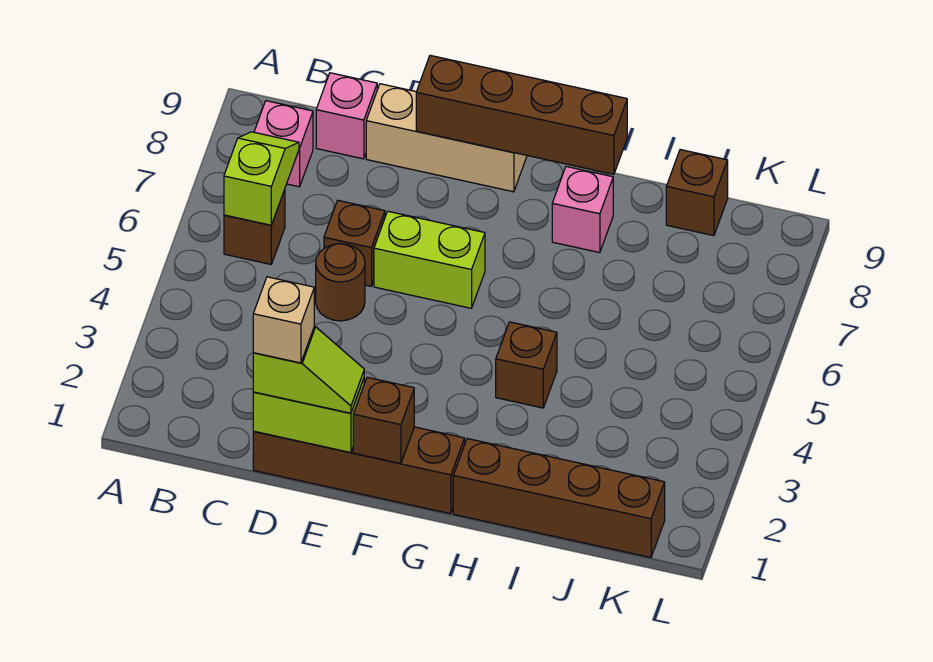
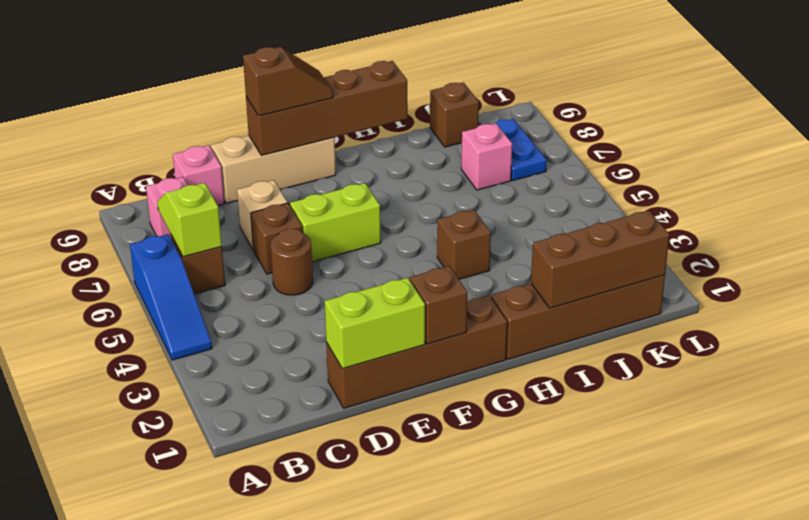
none -> blue 1x3 slope [130,234,212,360]
lime 1x2 slope [253,326,364,413] -> none
tan 1x1 brick [253,277,314,363] -> tan 1x1 brick moved to [237,180,287,249]
none -> brown 1x2 slope [243,47,333,116]
pink 1x1 brick [552,167,613,253] -> pink 1x1 brick moved to [461,123,512,190]
none -> brown 1x3 brick [531,210,670,308]
none -> blue 1x2 plate [495,119,547,180]

